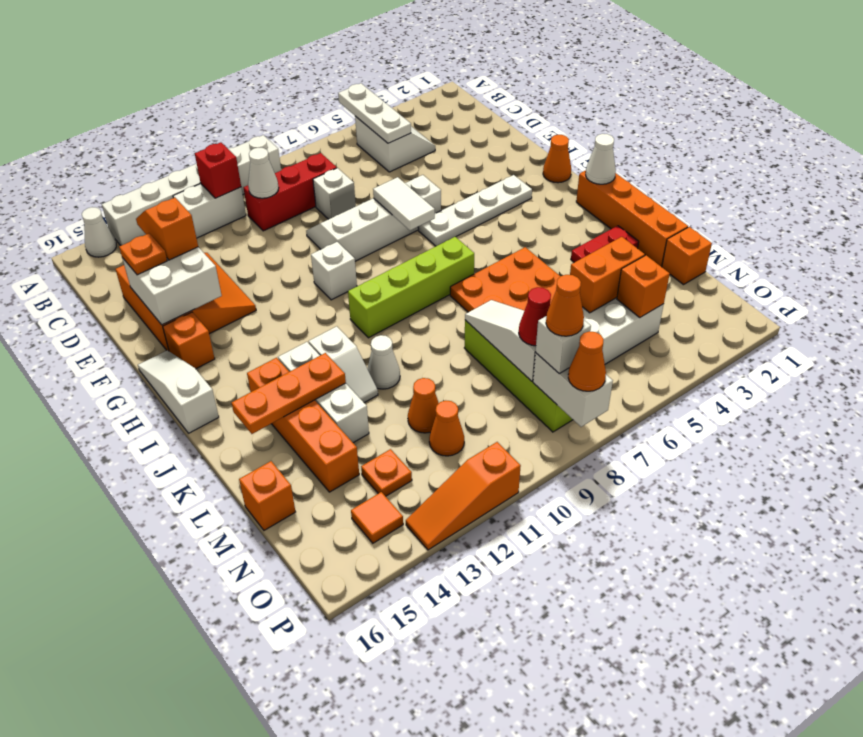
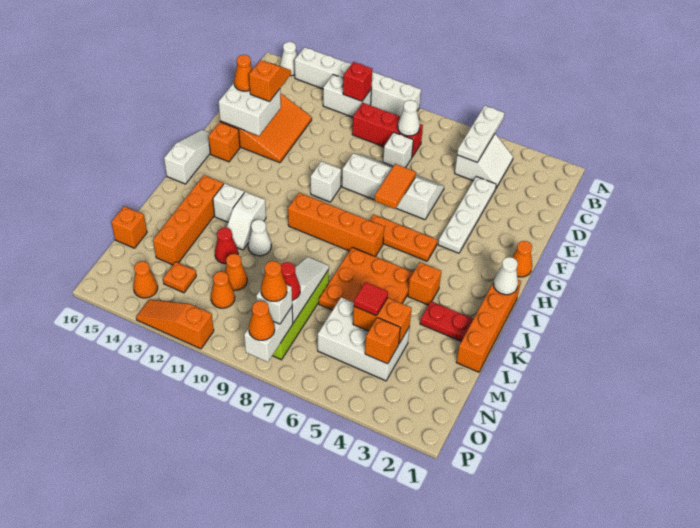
white 1x1 cone [248,147,279,198] -> white 1x1 cone moved to [398,100,420,136]
orange 1x1 plate [119,233,167,275] -> orange 1x1 cone [234,55,253,91]
white 1x2 tile [373,177,435,230] -> orange 1x2 tile [375,164,416,209]
white 1x4 plate [418,175,532,246] -> white 1x4 plate turned to [438,177,496,253]
lime 1x4 brick [348,237,474,338] -> orange 1x4 brick [288,193,384,257]
white 1x3 brick [278,342,369,443] -> white 1x1 brick [213,183,244,222]
orange 1x3 plate [232,353,346,434] -> orange 1x3 plate moved to [370,214,437,261]
none -> red 1x1 cone [215,228,238,264]
orange 1x1 brick [662,227,712,285] -> orange 1x1 brick moved to [408,262,441,305]
none -> red 1x1 tile [354,282,388,316]
orange 1x1 tile [351,492,403,543] -> orange 1x1 cone [133,261,158,298]

